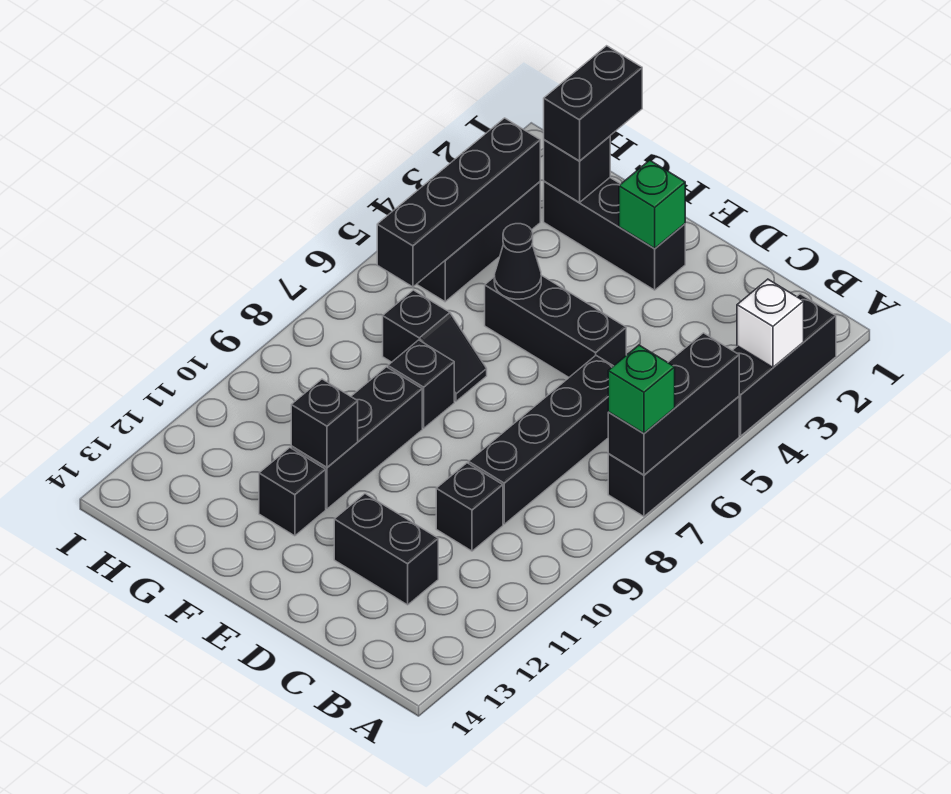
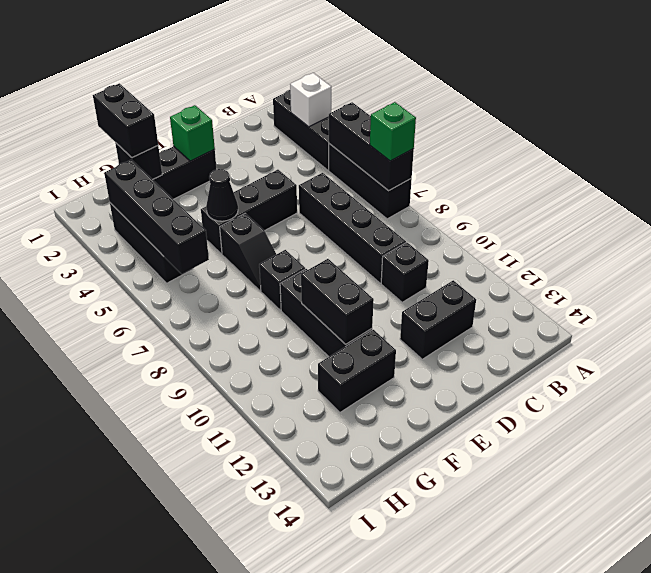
black 1x2 slope [383,290,487,401] -> black 1x2 slope turned to [220,213,277,291]
black 1x1 brick [291,379,358,467] -> black 1x2 brick [301,259,374,344]
black 1x1 brick [259,448,326,536] -> black 1x2 brick [318,330,396,412]

